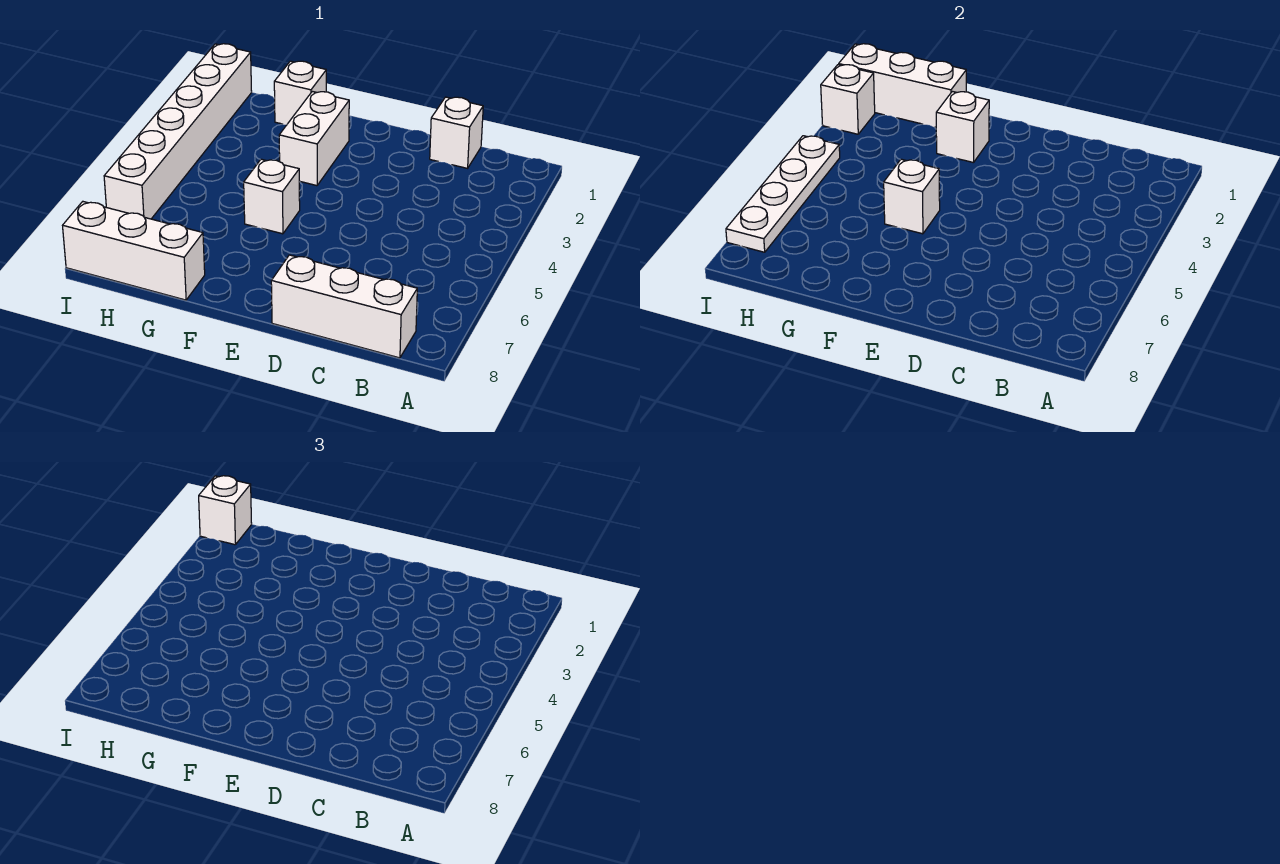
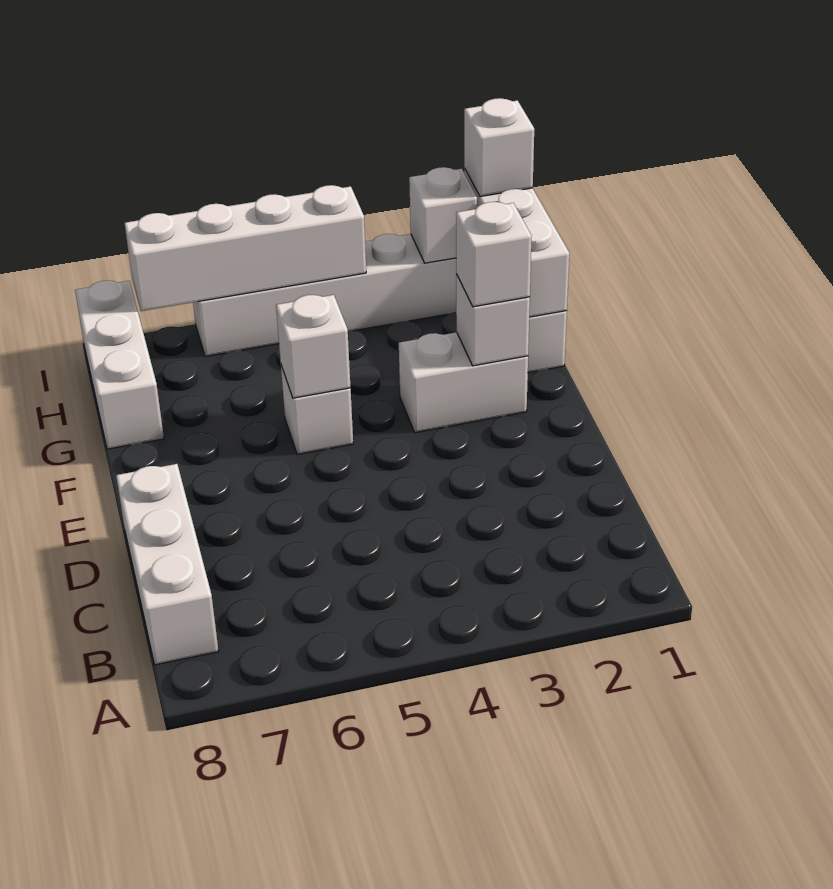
white 1x1 brick [430,97,483,168] -> white 1x1 brick moved to [456,202,532,307]
white 1x4 plate [726,136,840,252] -> white 1x4 brick [125,185,366,311]

